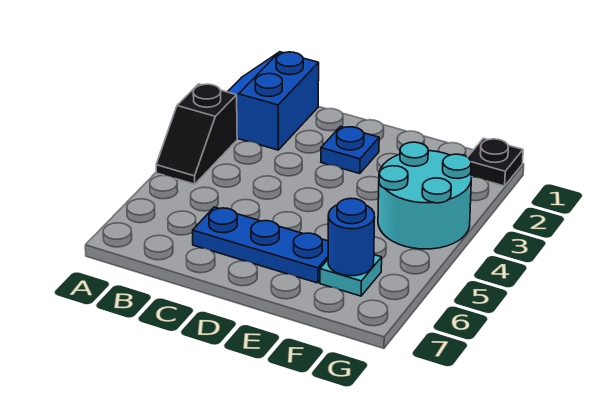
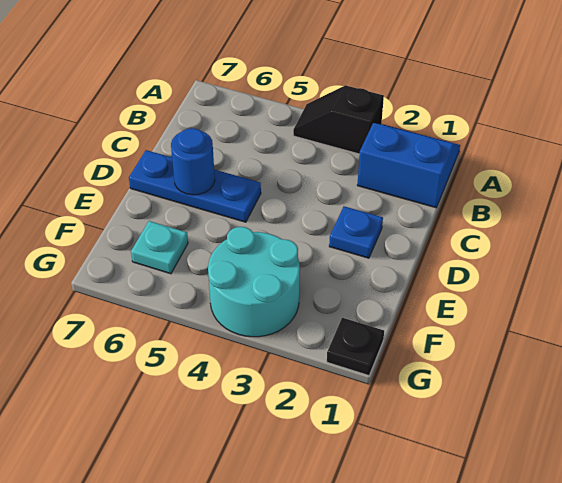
blue 1x3 plate [193,207,328,283] -> blue 1x3 plate turned to [129,150,261,222]
blue 1x1 round brick [328,198,375,276] -> blue 1x1 round brick moved to [171,128,215,195]

